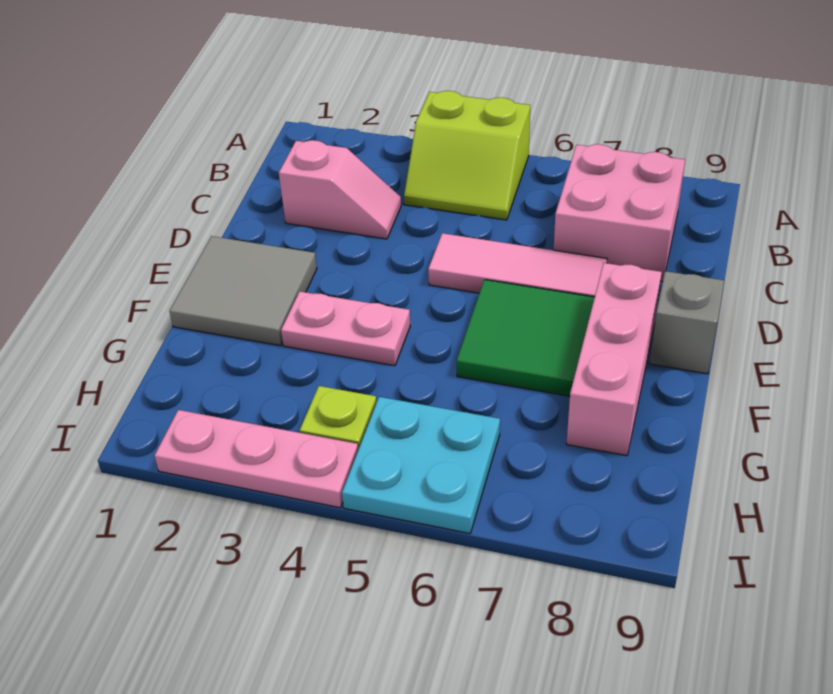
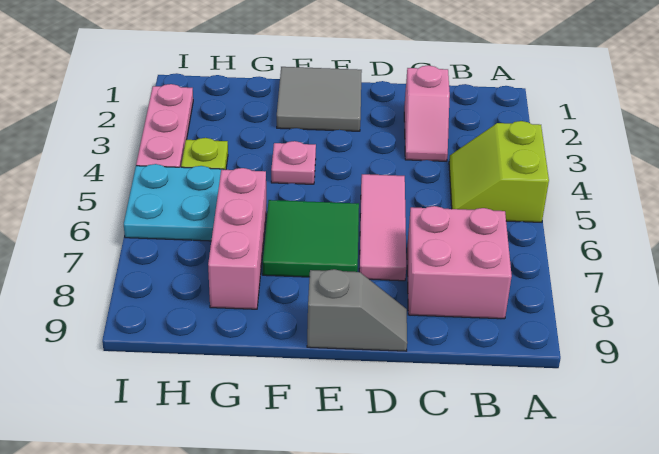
pink 1x3 brick [566,263,662,456] -> pink 1x3 brick turned to [208,168,266,309]
pink 1x2 plate [281,291,410,366] -> pink 1x1 plate [271,141,316,184]

